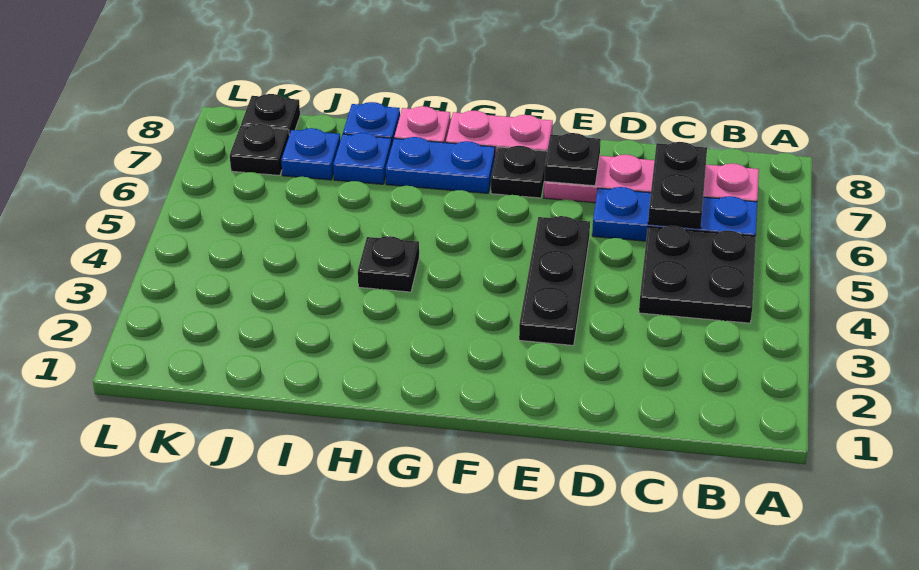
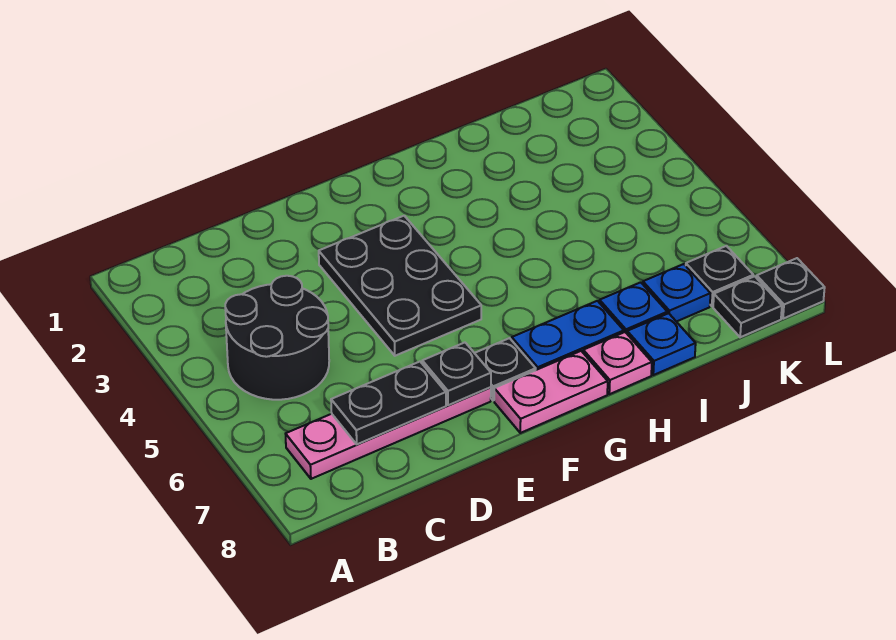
black 2x2 plate [639,226,756,323] -> black 2x2 round brick [225,276,329,400]
blue 1x3 plate [592,187,757,241] -> none
black 1x2 plate [648,142,707,229] -> black 1x2 plate turned to [331,362,446,444]
black 1x3 plate [519,216,590,346] -> black 2x3 plate [319,216,481,356]
black 1x1 plate [358,236,419,292] -> black 1x1 plate moved to [757,258,825,319]

